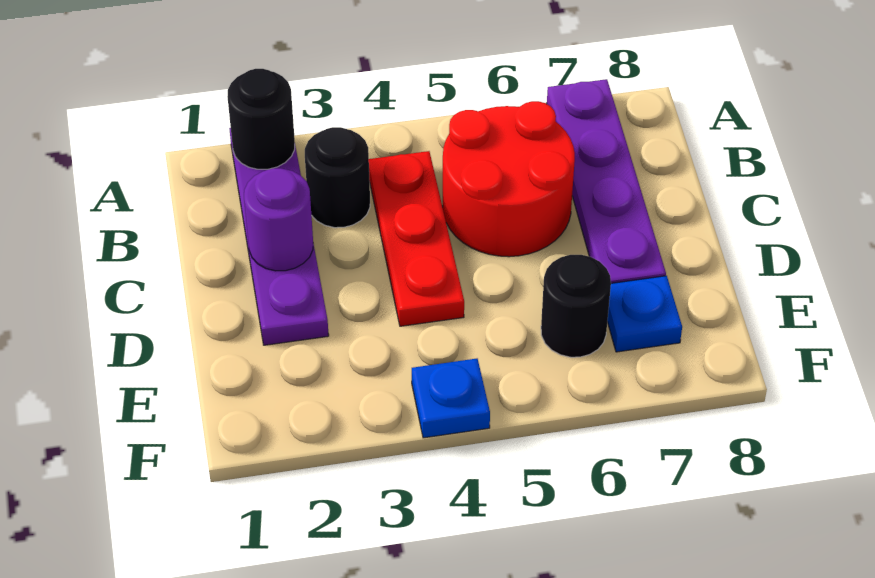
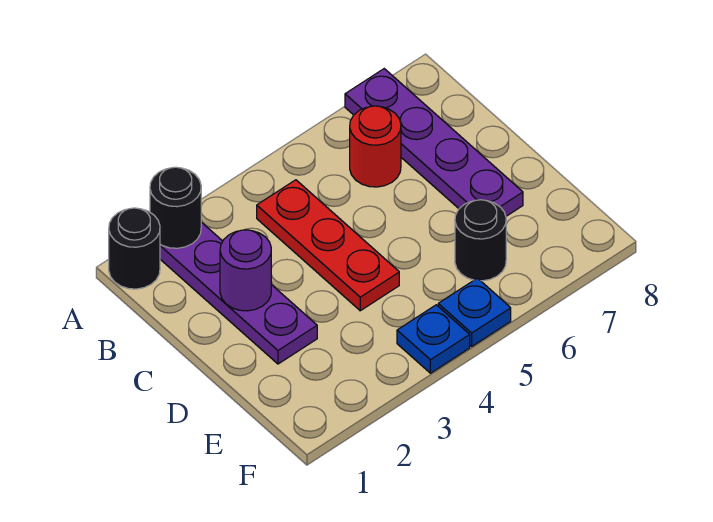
black 1x1 round brick [305,127,370,228] -> black 1x1 round brick moved to [109,208,160,289]
red 2x2 round brick [443,101,575,257] -> red 1x1 round brick [350,106,401,187]
blue 1x1 plate [607,276,682,352] -> blue 1x1 plate moved to [438,278,511,346]

